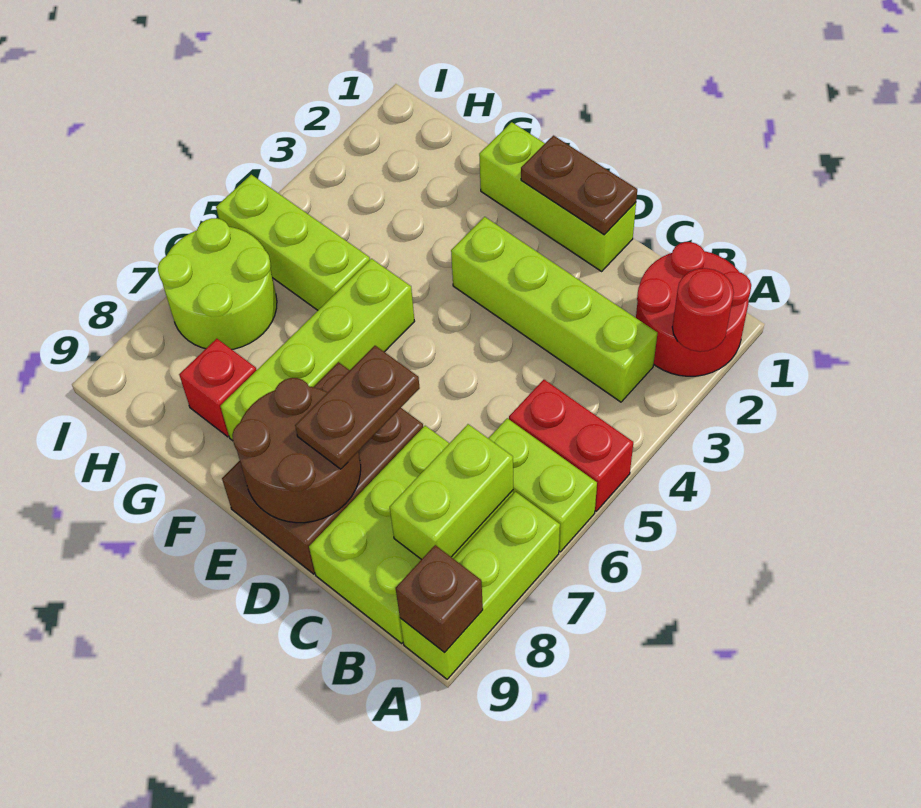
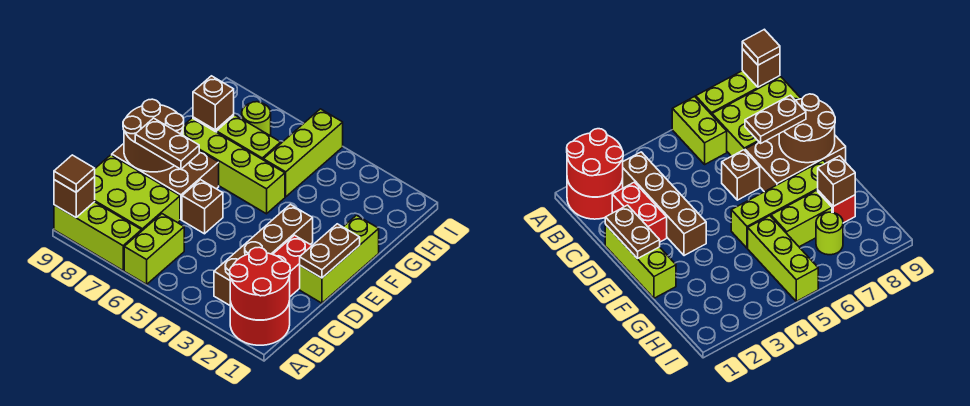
red 1x1 round brick [672,268,734,352] -> red 2x2 round brick [230,247,290,320]
red 1x2 brick [509,380,633,511] -> red 1x2 brick moved to [273,235,312,296]
none -> brown 1x1 tile [54,155,95,192]
lime 1x4 brick [451,217,657,402] -> brown 1x4 brick [214,204,313,305]
lime 1x2 brick [390,424,513,560] -> lime 1x2 brick moved to [217,115,281,160]
none -> brown 1x1 brick [182,180,223,234]
none -> brown 1x1 brick [193,76,234,130]
lime 2x2 round brick [158,218,277,349] -> lime 1x1 round brick [241,102,271,136]

